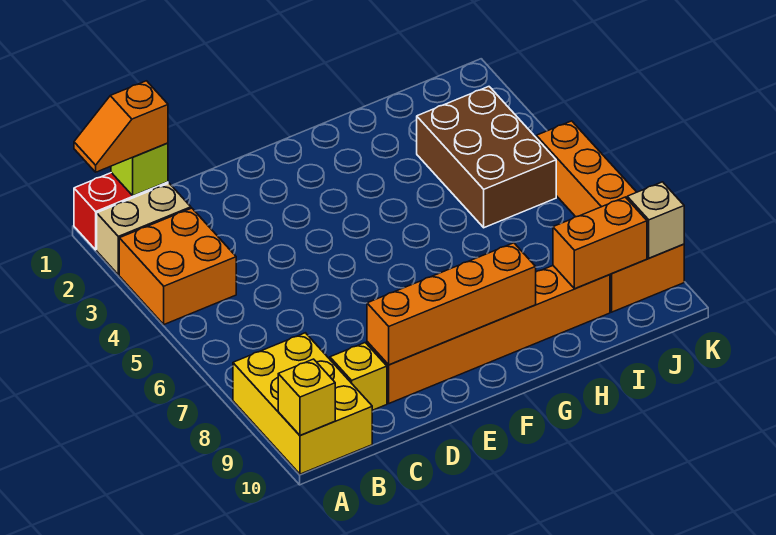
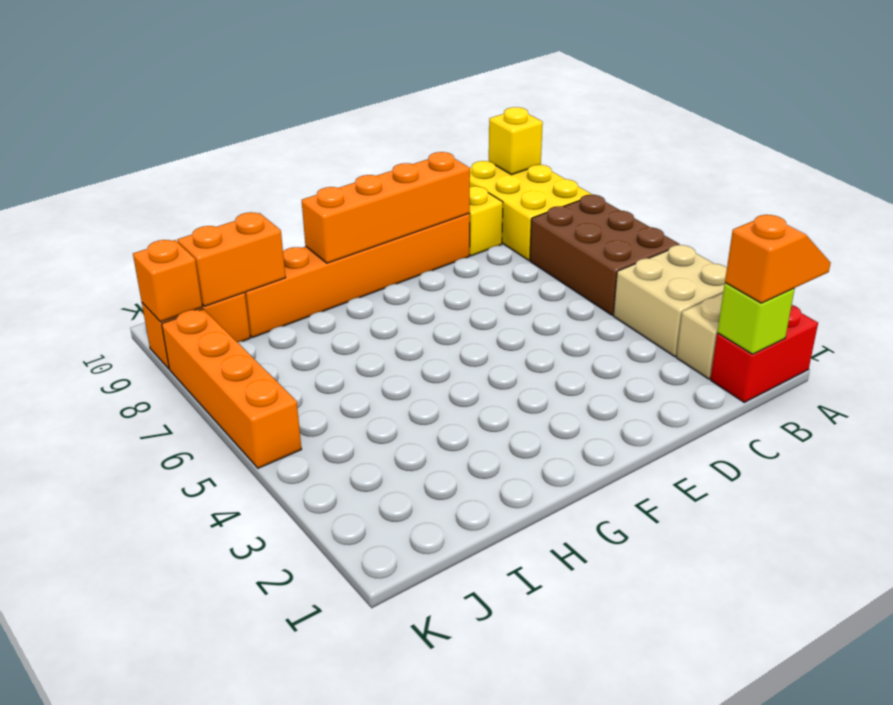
orange 2x2 brick [119,208,236,324] -> tan 2x2 brick [613,245,727,356]
brown 2x3 brick [417,87,556,228] -> brown 2x3 brick moved to [530,195,680,315]
tan 1x1 brick [627,182,684,258] -> orange 1x1 brick [133,240,202,322]

